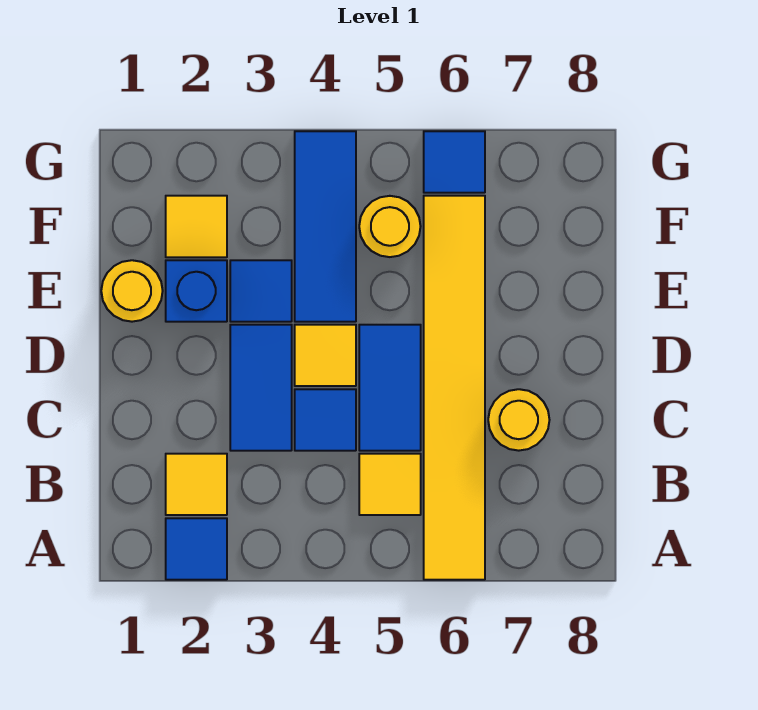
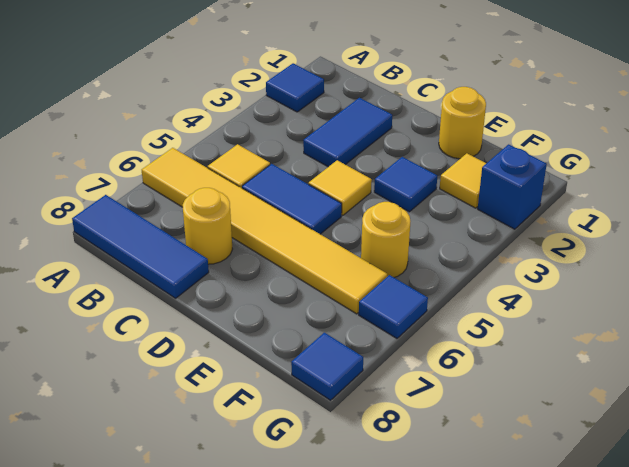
yellow 1x1 tile [166,454,227,515] -> none
blue 1x2 tile [230,325,292,451] -> blue 1x2 tile turned to [303,98,392,167]
blue 1x1 tile [295,389,356,451] -> blue 1x1 tile moved to [291,333,363,400]
blue 1x1 brick [166,260,227,322] -> blue 1x1 brick moved to [478,144,547,229]
blue 1x3 tile [295,131,356,322] -> blue 1x3 tile moved to [72,195,209,298]

